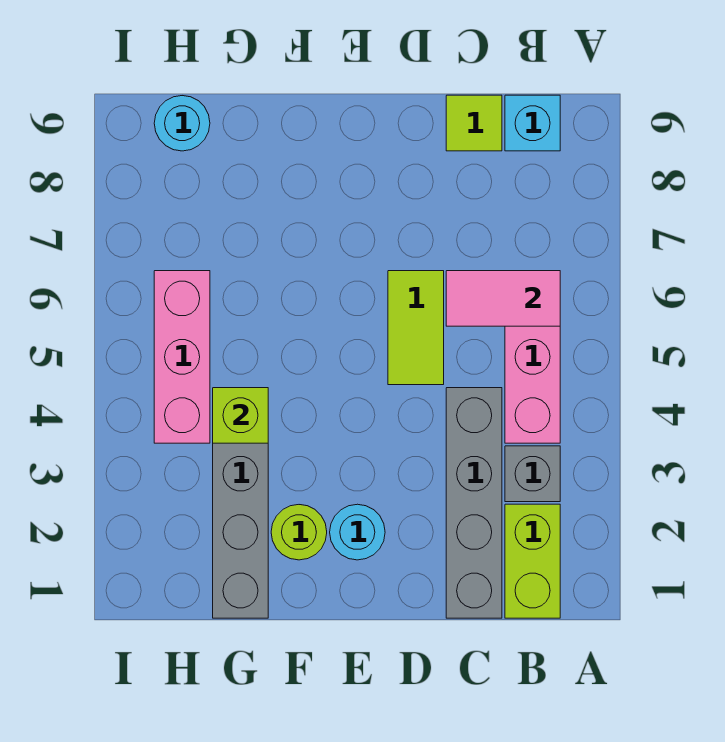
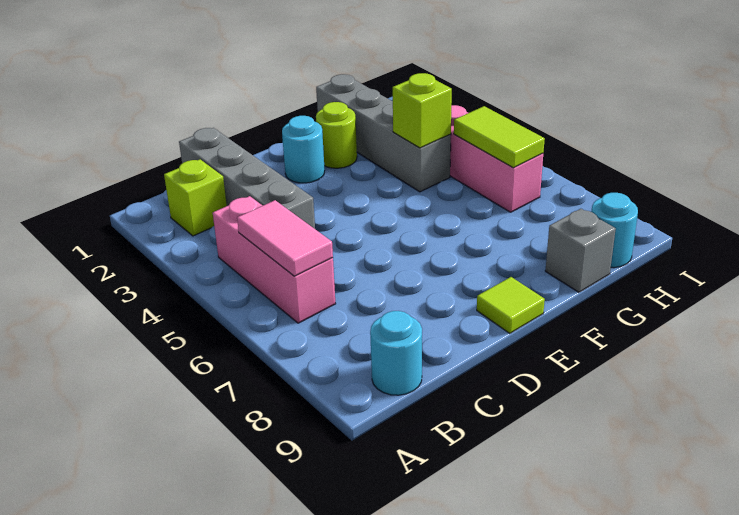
lime 1x2 brick [505,504,560,618] -> lime 1x1 brick [164,159,227,236]
grey 1x1 brick [505,446,560,502] -> grey 1x1 brick moved to [545,209,616,292]
pink 1x2 tile [446,271,560,326] -> pink 1x2 tile turned to [237,200,333,276]
cyan 1x1 brick [505,95,560,151] -> cyan 1x1 round brick [370,311,422,395]
lime 1x1 tile [446,95,502,151] -> lime 1x1 tile moved to [477,277,545,333]
lime 1x2 tile [388,271,444,385] -> lime 1x2 tile moved to [454,106,545,168]

